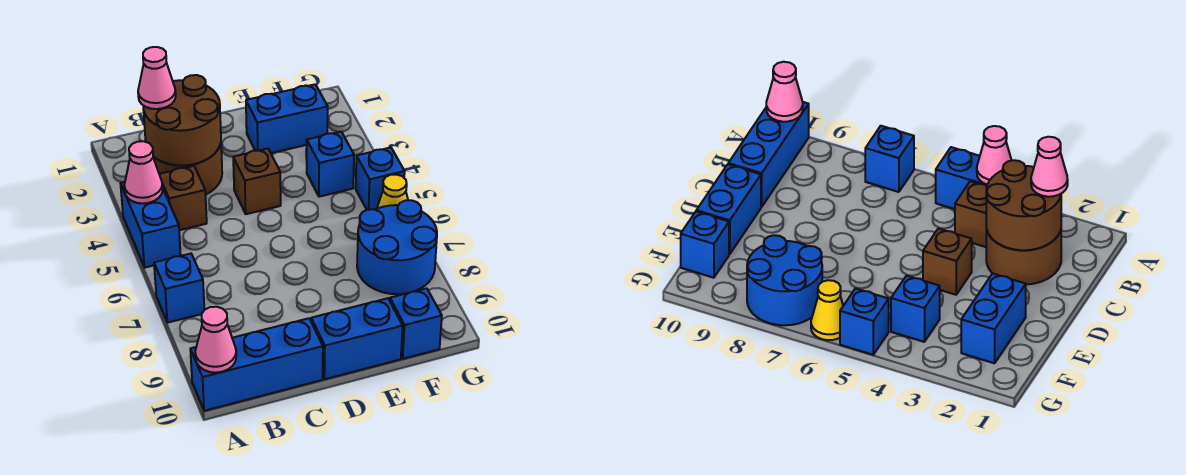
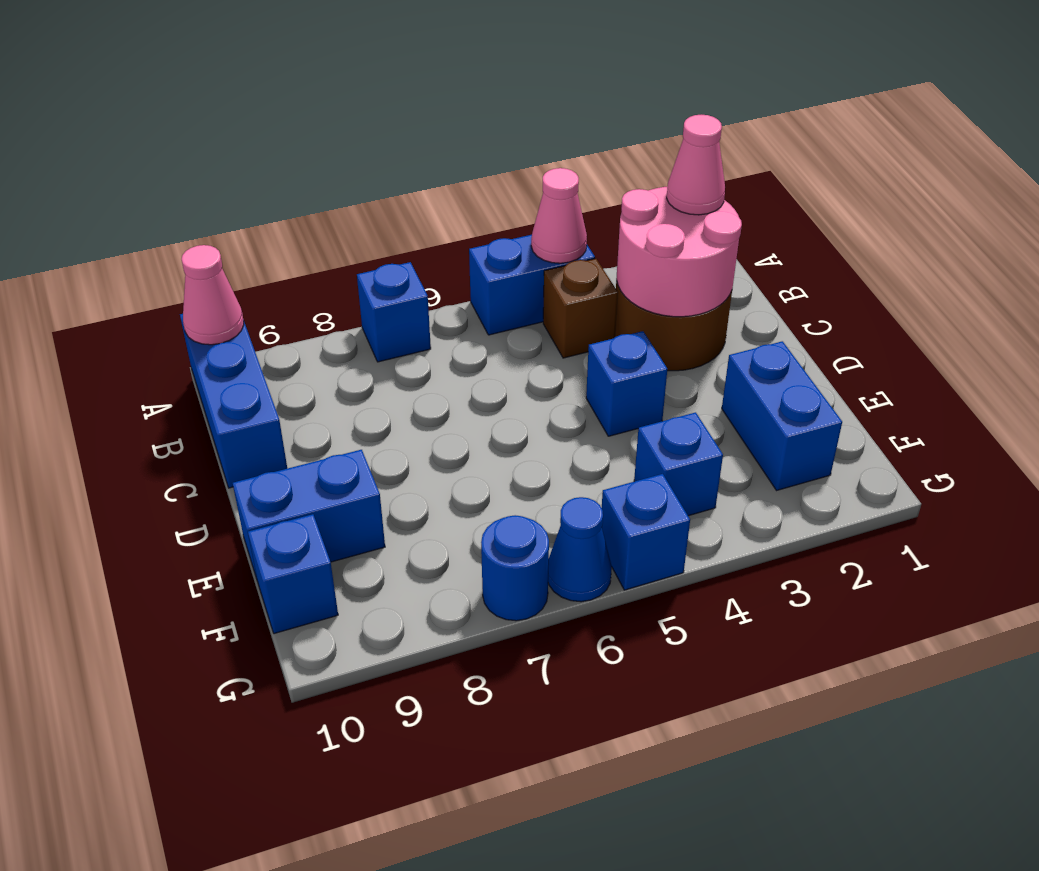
brown 2x2 round brick [143,75,221,165] -> pink 2x2 round brick [617,187,742,317]
brown 1x1 brick [233,149,281,214] -> blue 1x1 brick [586,331,667,436]
blue 1x2 brick [311,298,403,379] -> blue 1x2 brick turned to [233,450,385,579]
blue 2x2 round brick [357,200,437,294] -> blue 1x1 round brick [481,515,549,621]
yellow 1x1 cone [377,175,408,209] -> blue 1x1 cone [548,497,612,602]

